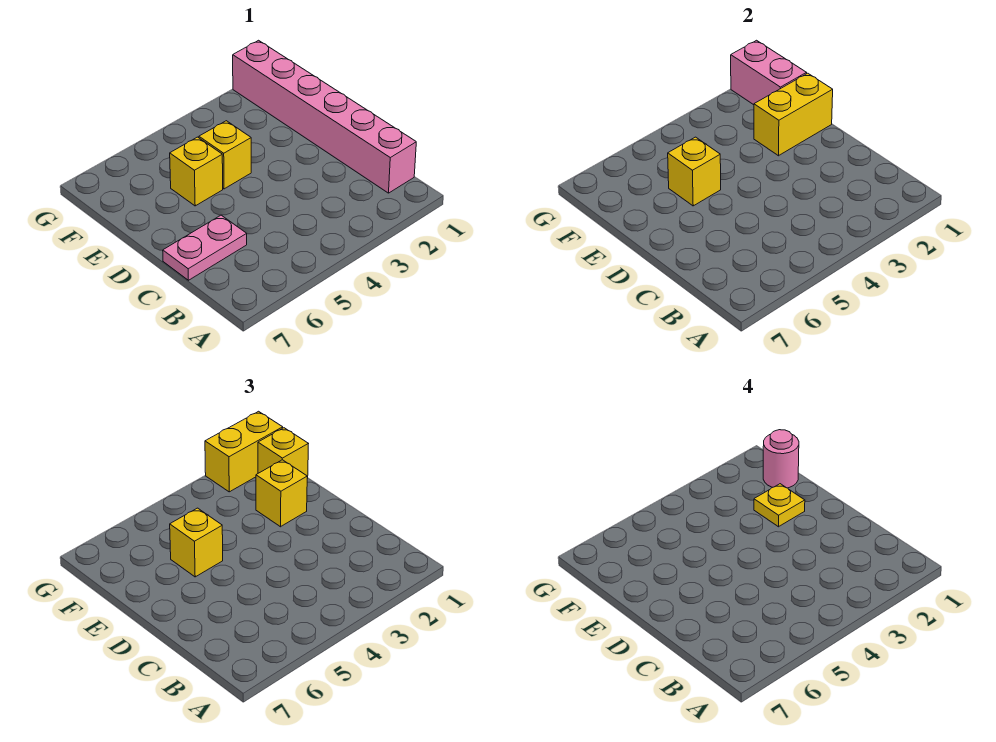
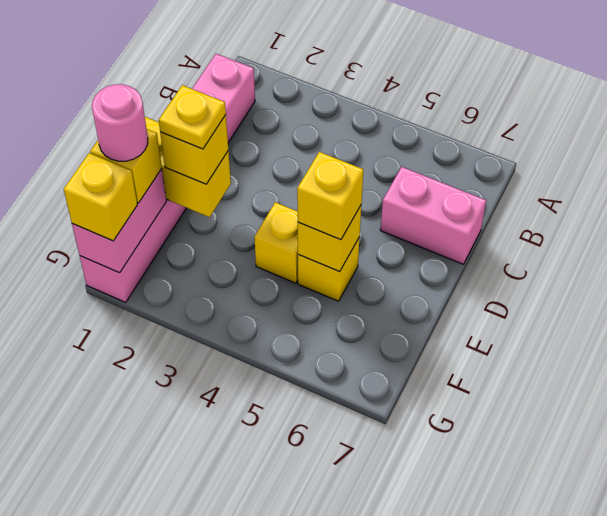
pink 1x2 plate [163,215,247,280] -> pink 1x2 brick [380,167,486,264]
yellow 1x2 brick [205,411,283,492] -> yellow 1x1 brick [64,153,137,241]

